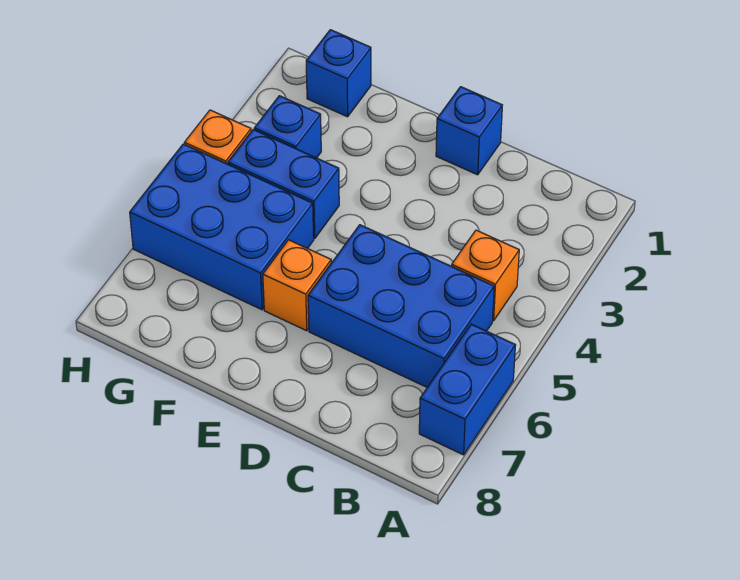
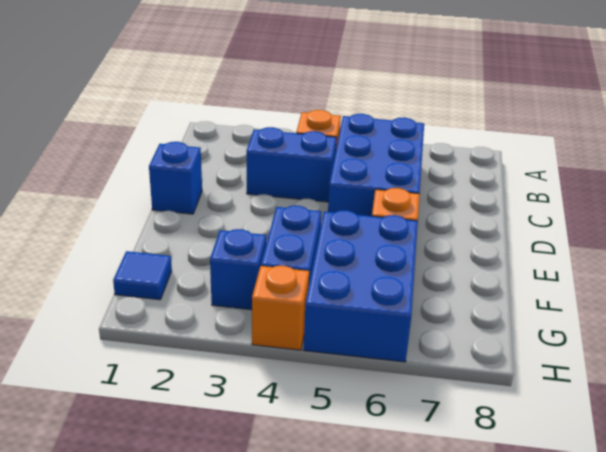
blue 1x2 brick [419,324,516,455] -> blue 1x2 brick moved to [246,127,337,202]
blue 1x1 brick [306,30,371,117] -> blue 1x1 tile [113,251,172,300]

